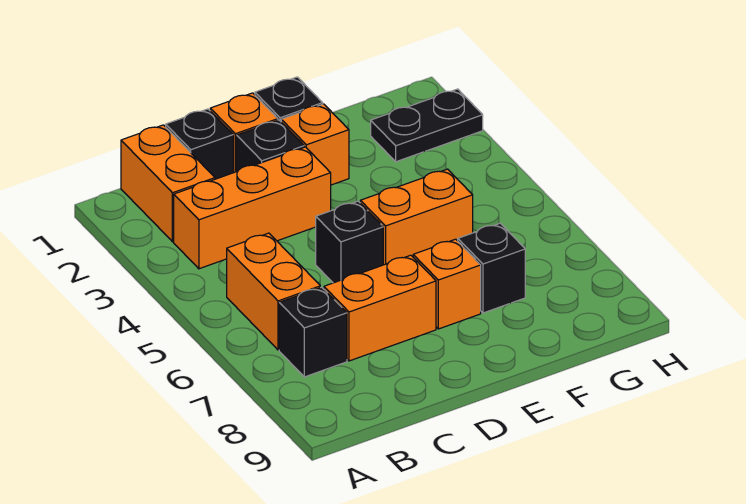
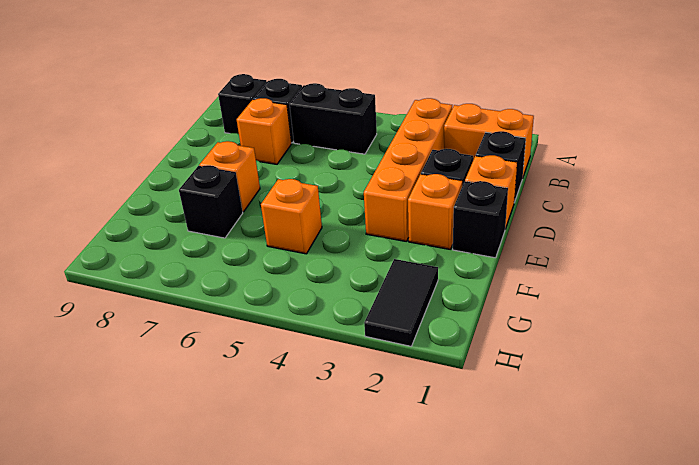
orange 1x3 brick [174,147,331,269] -> orange 1x4 brick [364,98,452,242]
orange 1x2 brick [227,233,320,350] -> black 1x2 brick [289,83,377,154]
orange 1x2 brick [324,255,436,361] -> orange 1x1 brick [237,98,292,164]
black 1x1 brick [316,201,383,283] -> black 1x1 brick moved to [218,74,267,134]
orange 1x2 brick [360,169,473,265] -> orange 1x1 brick [261,179,322,254]
black 1x2 plate [371,89,483,162] -> black 1x2 tile [364,259,438,346]

